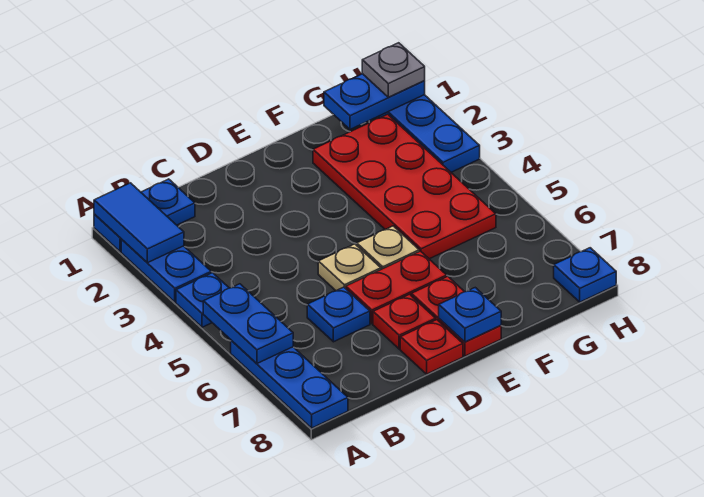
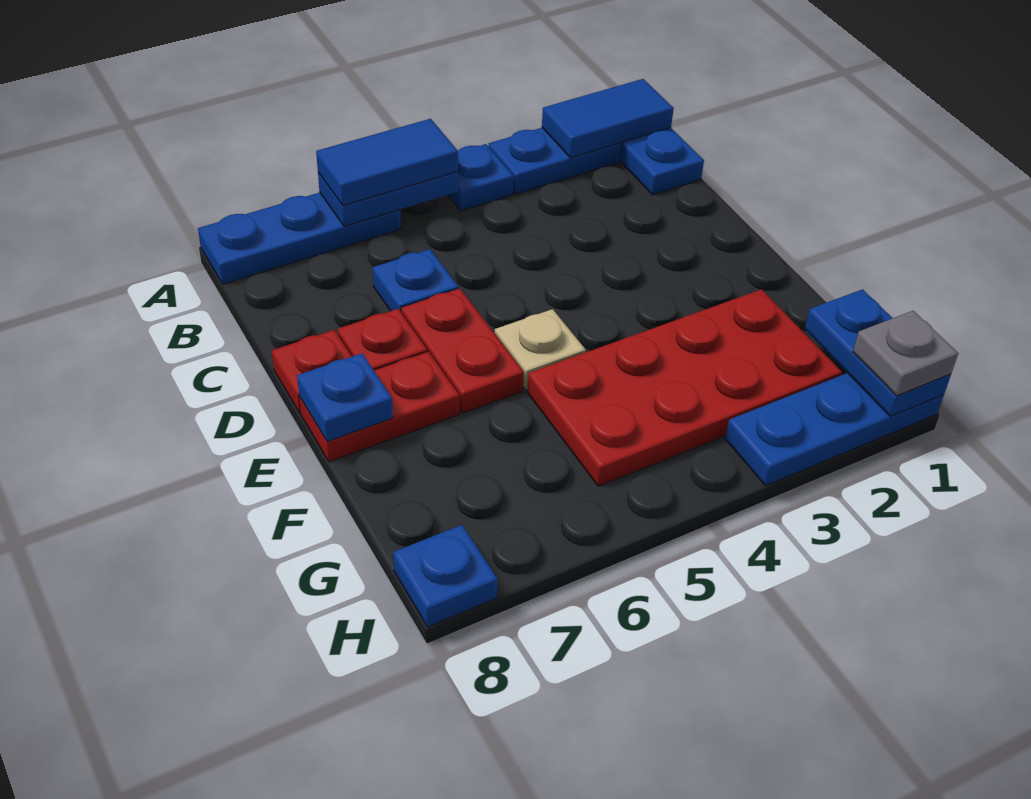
none -> blue 1x2 tile [316,119,458,205]
tan 1x1 plate [318,244,381,291] -> none

